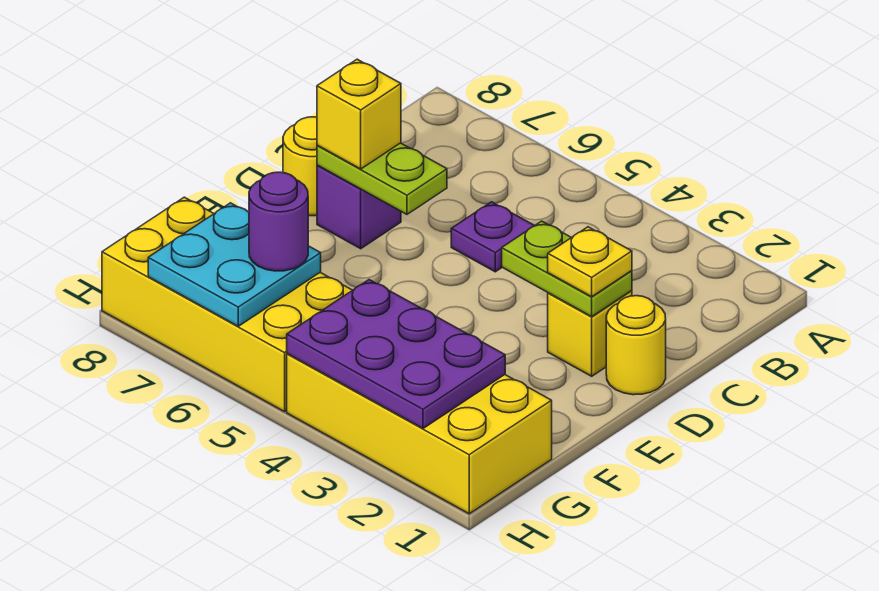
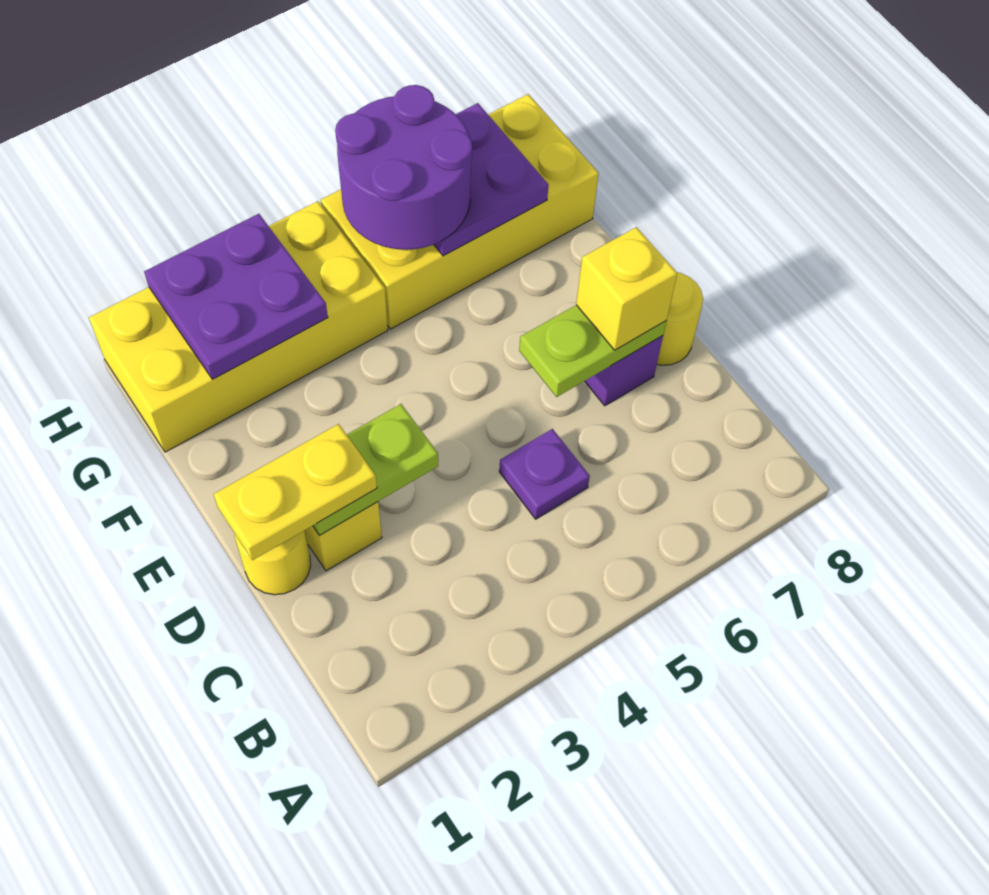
yellow 1x1 plate [548,227,632,297] -> yellow 1x2 plate [214,424,377,560]
purple 2x3 plate [287,280,505,428] -> purple 2x2 plate [144,214,328,379]
cyan 2x2 plate [148,203,321,326] -> purple 2x2 plate [434,103,549,256]
purple 1x1 round brick [249,172,308,271] -> purple 2x2 round brick [335,85,472,250]

